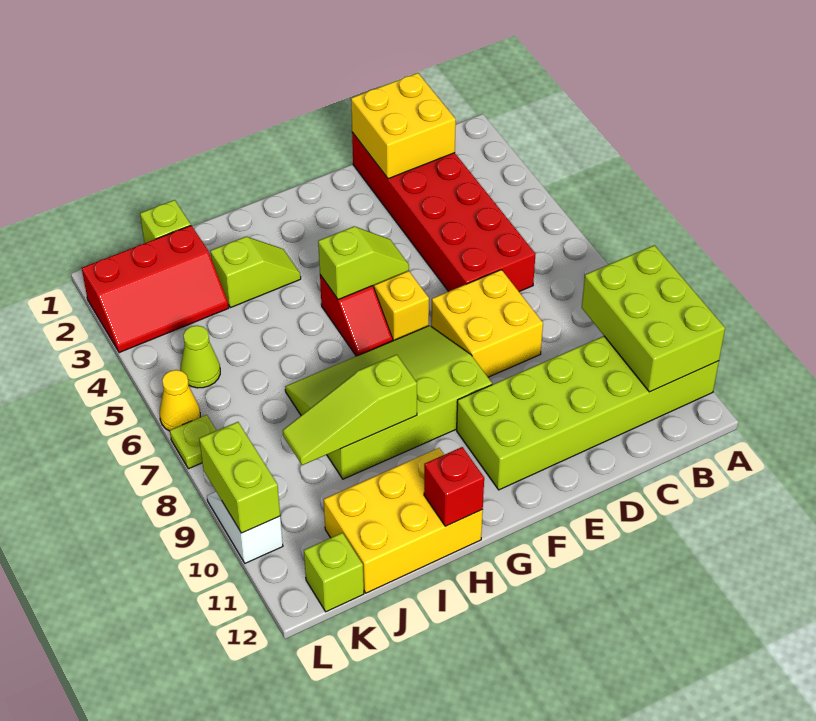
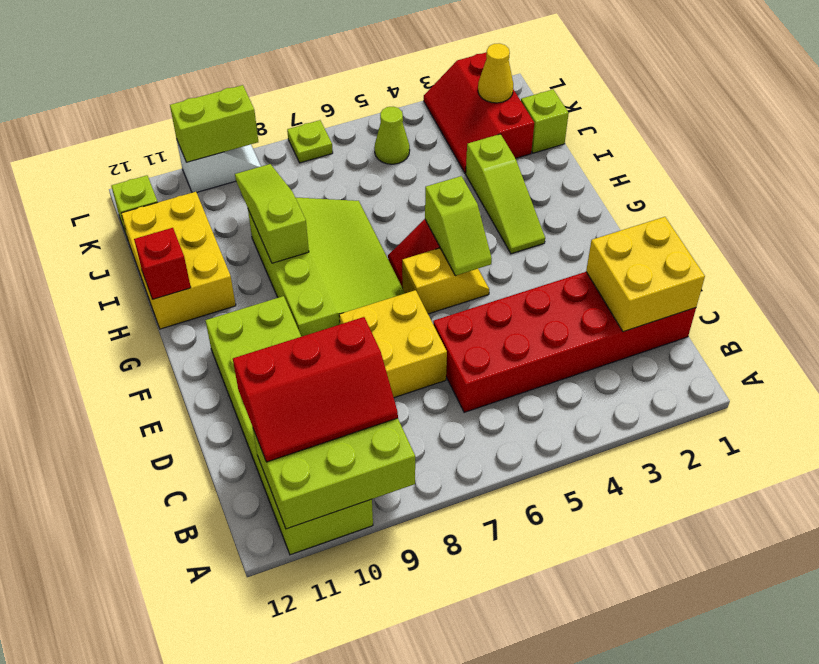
none -> red 2x3 slope [233,317,398,462]
lime 1x2 slope [210,237,301,308] -> lime 1x3 slope [466,134,545,254]
yellow 1x1 cone [160,370,200,431] -> yellow 1x1 cone moved to [478,43,513,103]

